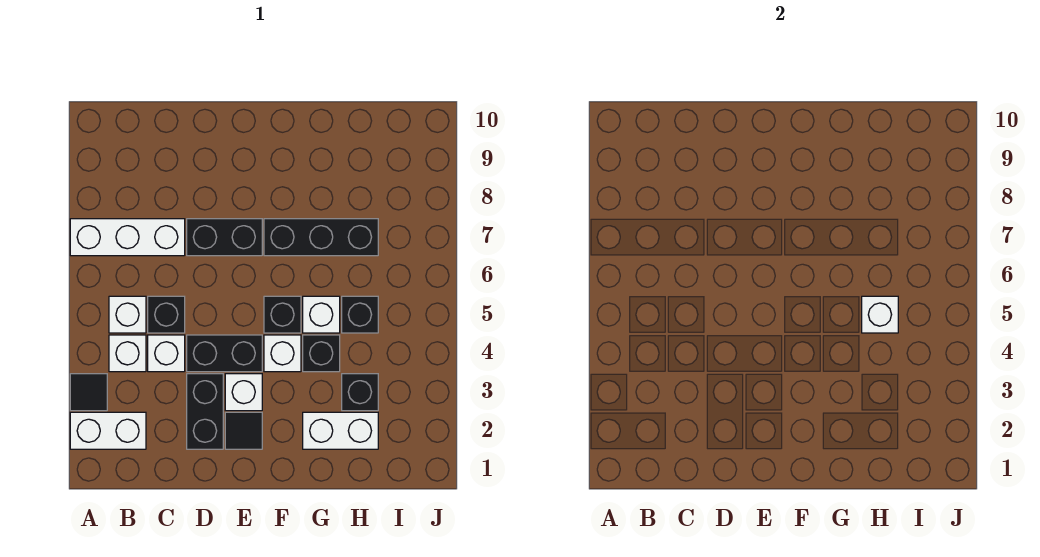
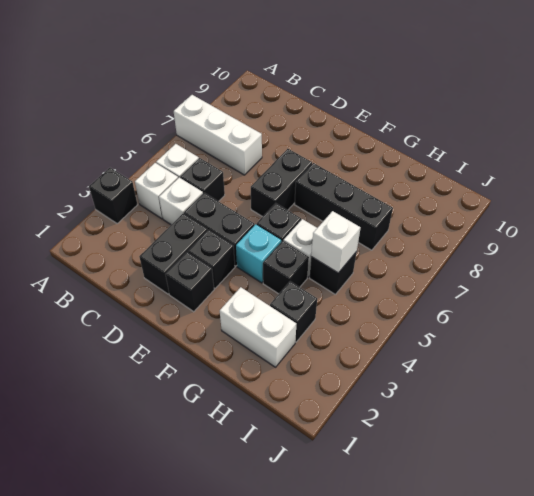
white 1x2 brick [70,412,146,449] -> none
black 1x1 tile [70,374,107,411] -> black 1x1 brick [89,168,138,224]
black 1x2 brick [187,219,262,256] -> black 1x2 brick turned to [251,149,312,217]
black 1x1 tile [225,412,262,449] -> black 1x1 brick [165,252,214,312]
white 1x1 brick [225,374,262,411] -> black 1x1 brick [188,230,235,288]
white 1x1 brick [264,335,301,372] -> cyan 1x1 brick [236,224,281,283]

